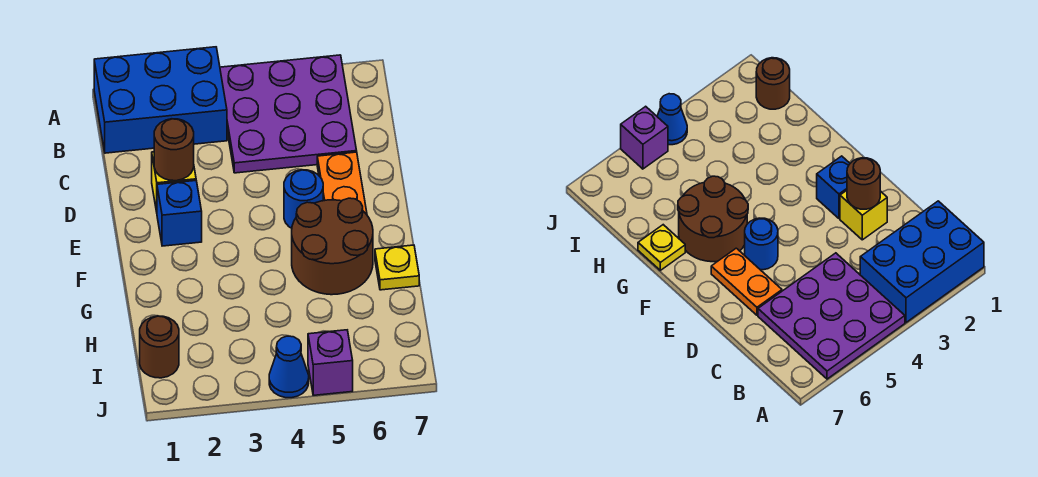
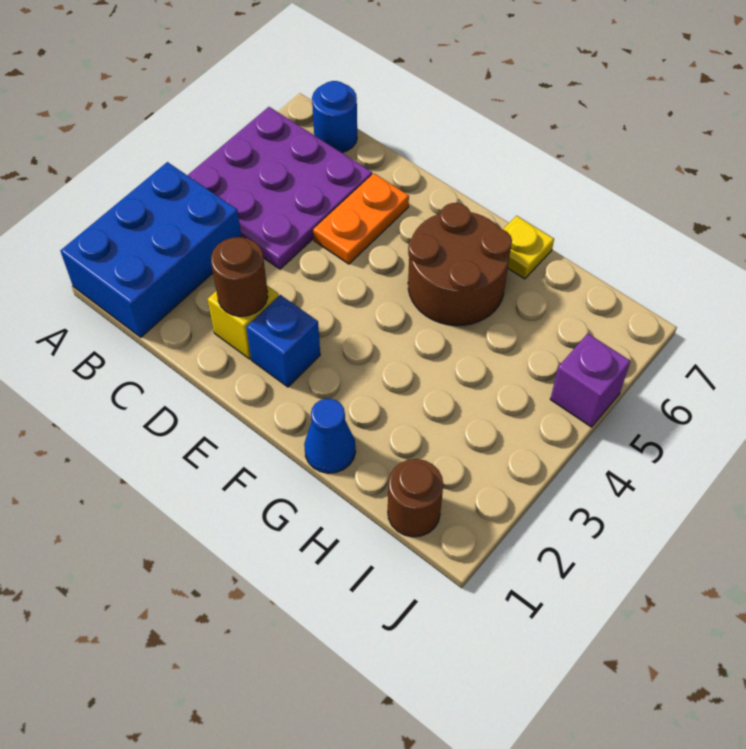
orange 1x2 plate [317,152,367,215] -> orange 1x2 plate turned to [313,174,409,264]
blue 1x1 round brick [284,170,323,228] -> blue 1x1 round brick moved to [312,81,357,153]
blue 1x1 cone [269,336,309,398] -> blue 1x1 cone moved to [304,399,356,473]

